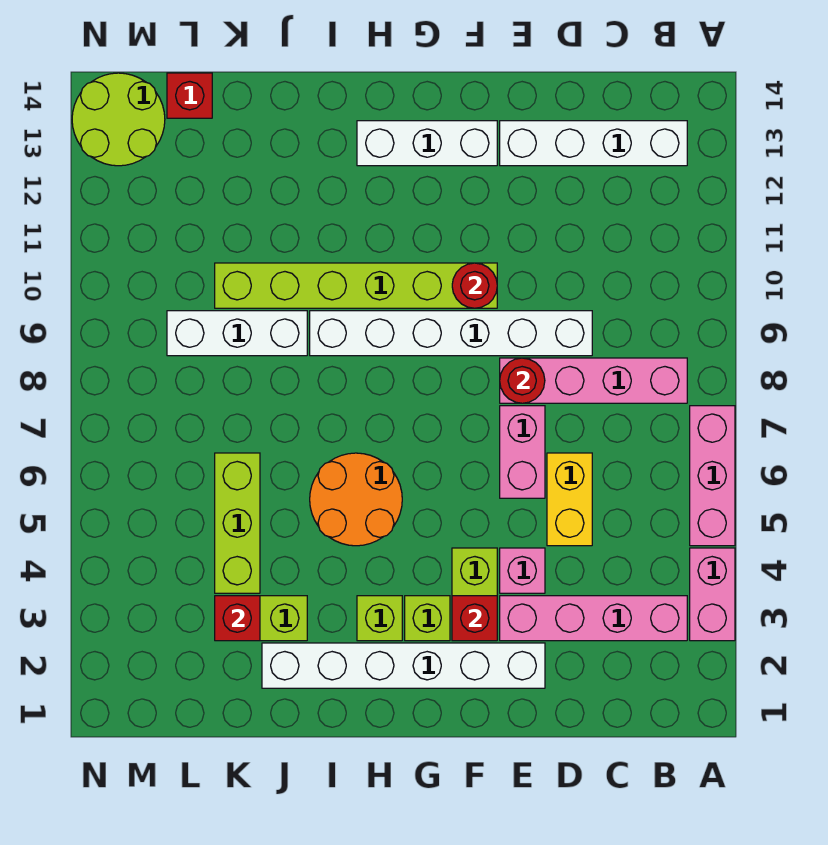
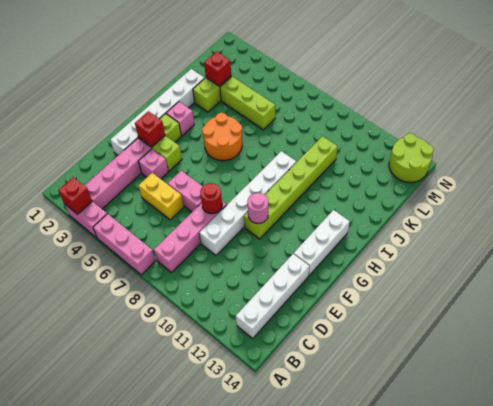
red 1x1 round brick [452,263,497,308] -> pink 1x1 round brick [247,193,268,223]
lime 1x1 brick [357,596,402,641] -> pink 1x1 brick [166,102,194,136]
white 1x3 brick [167,311,307,356] -> none
red 1x1 brick [167,73,212,118] -> red 1x1 brick moved to [58,177,92,214]

